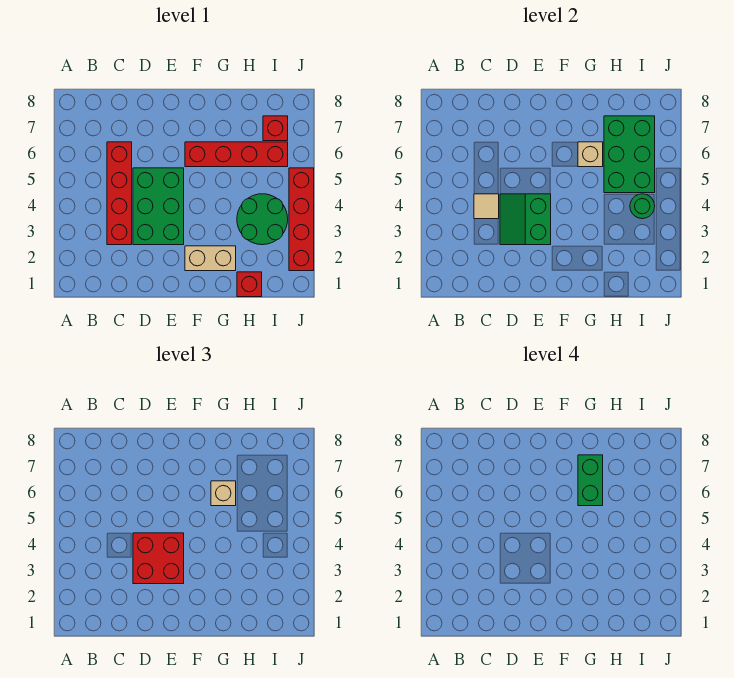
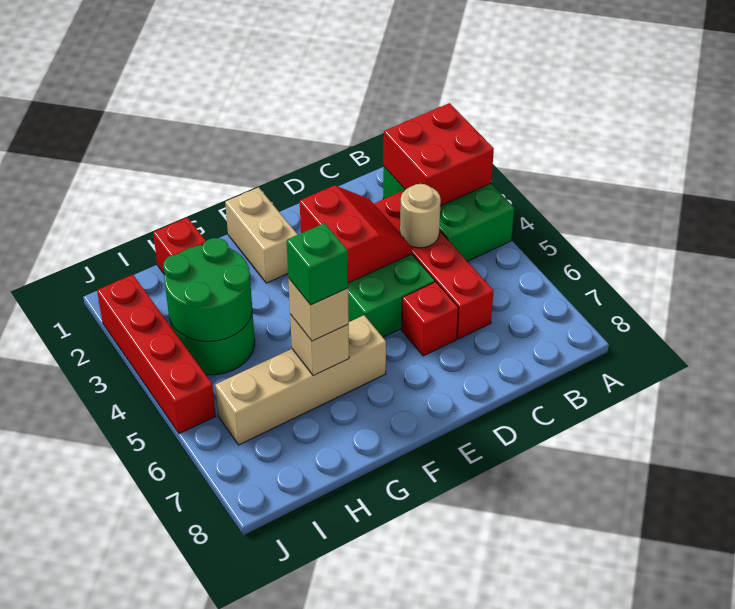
tan 1x1 tile [474,194,499,219] -> tan 1x1 round brick [400,184,441,248]
green 2x2 slope [500,194,551,245] -> red 2x2 slope [300,185,412,283]
red 2x2 brick [133,533,184,584] -> red 2x2 brick moved to [384,103,494,206]
tan 1x2 brick [185,246,236,271] -> tan 1x2 brick turned to [225,187,298,283]
red 1x4 brick [185,142,288,167] -> tan 1x4 brick [215,315,386,445]
green 1x2 brick [578,455,603,506] -> green 1x1 brick [287,223,348,305]
green 2x3 brick [604,116,655,193] -> green 2x3 brick moved to [383,167,514,261]
green 1x1 round brick [630,194,655,219] -> green 2x2 round brick [164,238,252,342]
red 1x1 brick [263,116,288,141] -> red 1x1 brick moved to [401,282,458,356]

